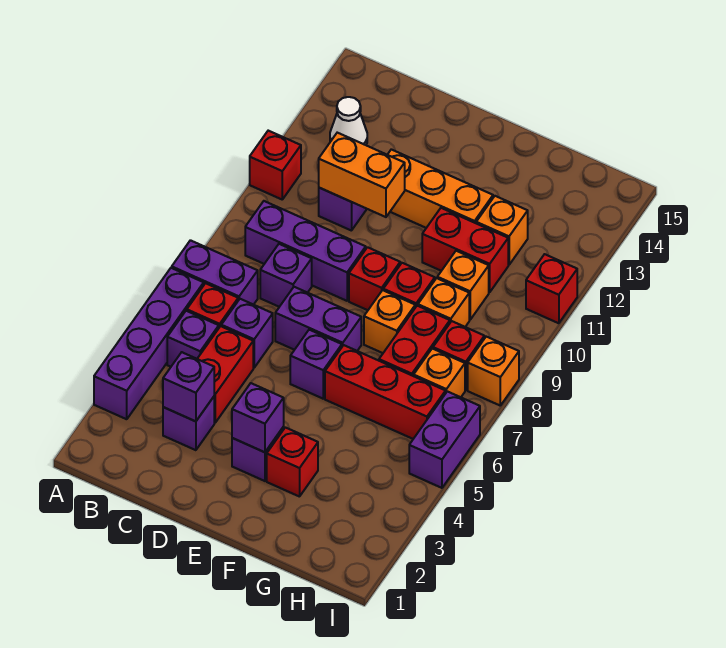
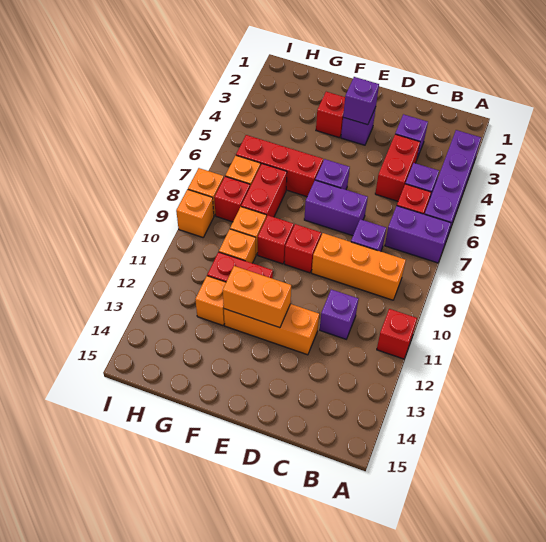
purple 1x3 brick [245,201,366,301] -> orange 1x3 brick [312,233,406,300]
white 1x1 cone [330,97,367,145] -> none
purple 1x1 brick [163,352,214,421] -> none
purple 1x1 brick [221,299,273,368] -> none
orange 1x2 brick [319,133,405,217] -> orange 1x2 brick moved to [223,266,291,328]
orange 1x1 brick [364,290,415,353] -> orange 1x1 brick moved to [176,189,214,237]
purple 1x2 brick [409,391,480,488] -> none
red 1x1 brick [526,254,577,323] -> none

